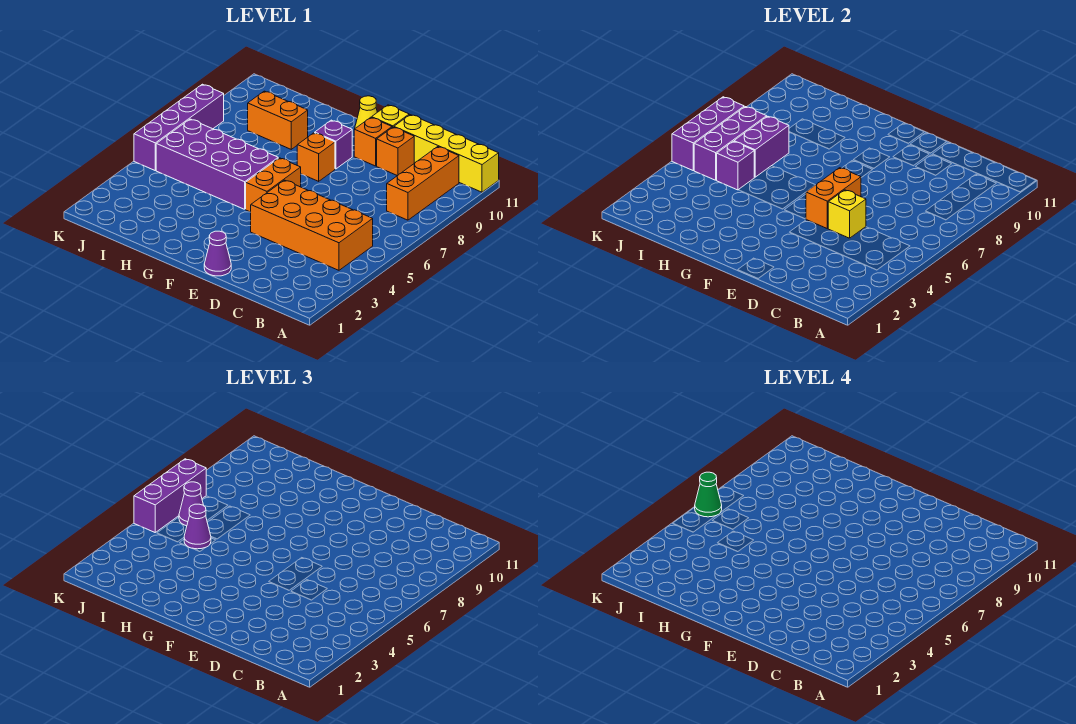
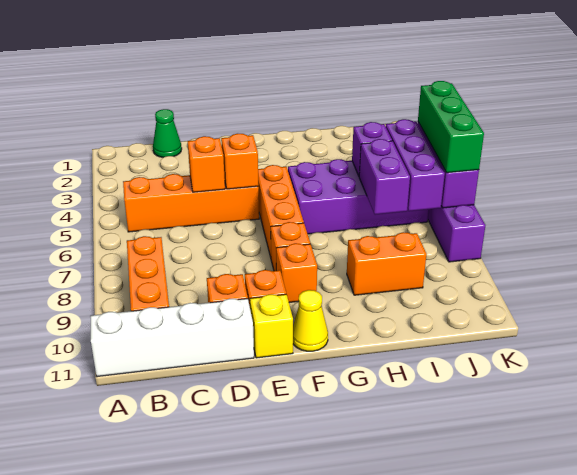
yellow 1x4 brick [394,115,499,192] -> white 1x4 brick [90,299,254,377]
orange 2x4 brick [251,180,373,270] -> orange 1x4 brick [123,174,259,232]
yellow 1x1 brick [828,190,866,238] -> orange 1x1 brick [188,136,225,192]
purple 1x1 cone [204,231,231,276] -> none
orange 1x2 brick [806,168,861,228] -> orange 1x1 brick [221,134,259,189]
orange 1x2 brick [246,158,301,212] -> orange 1x3 brick [258,165,304,257]
purple 1x1 brick [315,120,352,169] -> orange 1x1 brick [276,243,317,302]
purple 1x1 cone [184,504,211,549] -> none
purple 1x1 cone [179,482,204,526] -> none
purple 1x3 brick [134,459,206,532] -> green 1x3 brick [418,81,484,173]
green 1x1 cone [695,472,722,517] -> green 1x1 cone moved to [153,109,182,157]

